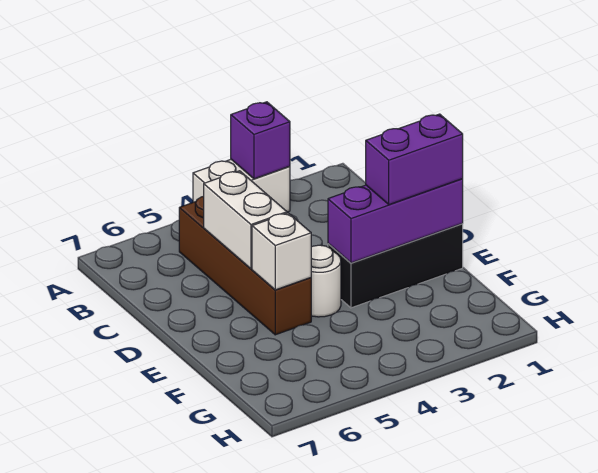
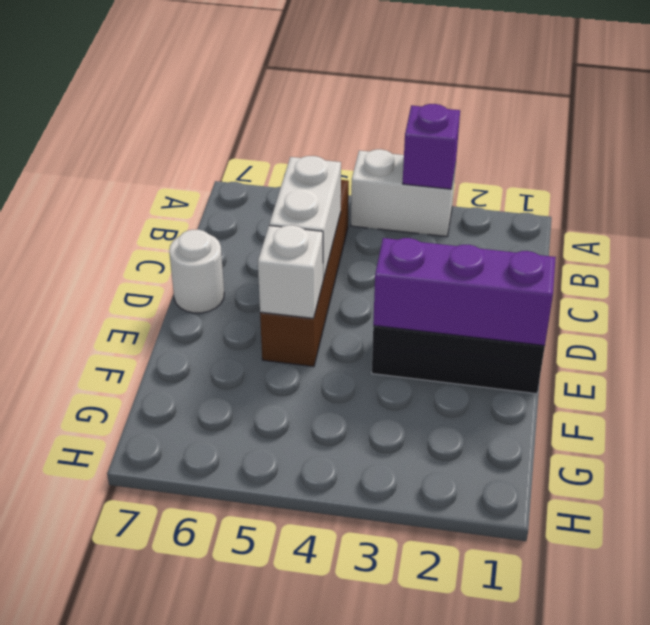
purple 1x2 brick [366,114,463,205] -> none
white 1x1 round brick [311,245,341,317] -> white 1x1 round brick moved to [169,229,224,313]

